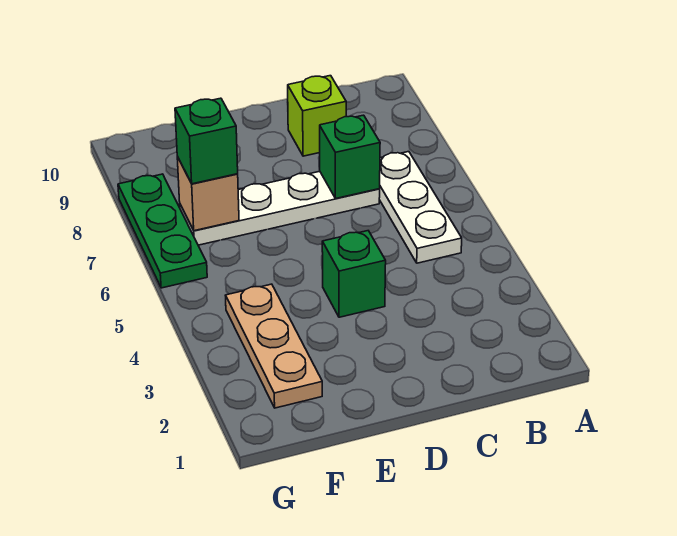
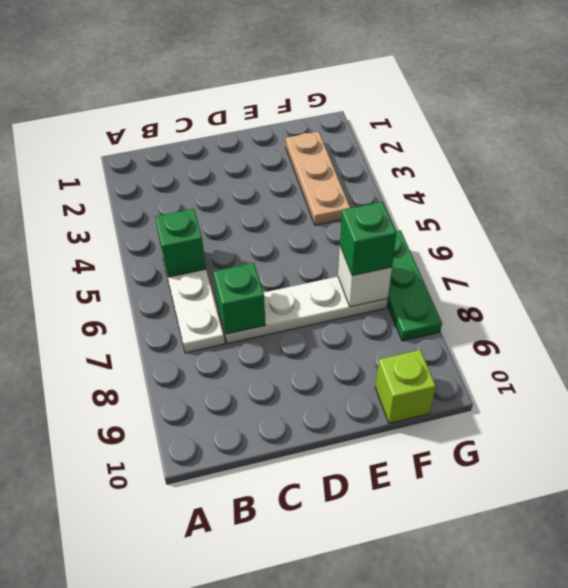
lime 1x1 brick [288,76,346,156] -> lime 1x1 brick moved to [375,350,436,423]
green 1x1 brick [322,231,386,317] -> green 1x1 brick moved to [155,209,206,277]
tan 1x1 brick [177,157,239,231] -> white 1x1 brick [338,246,392,307]

